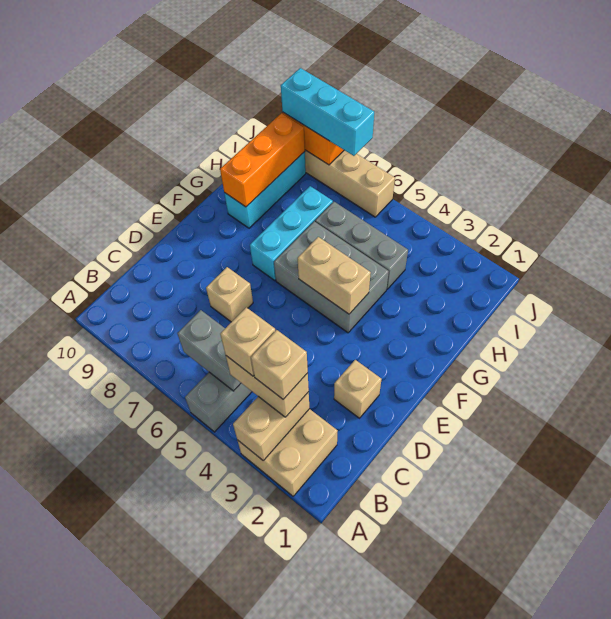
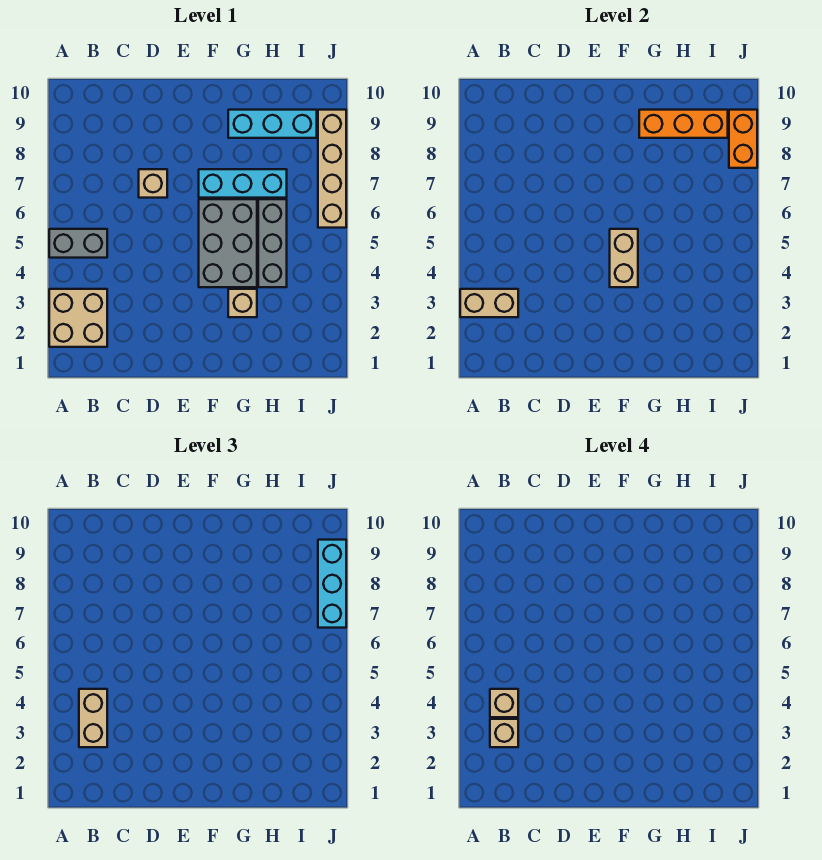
grey 1x2 brick [177,310,241,391] -> none
tan 1x1 brick [334,360,382,418] -> tan 1x1 brick moved to [228,289,257,317]

